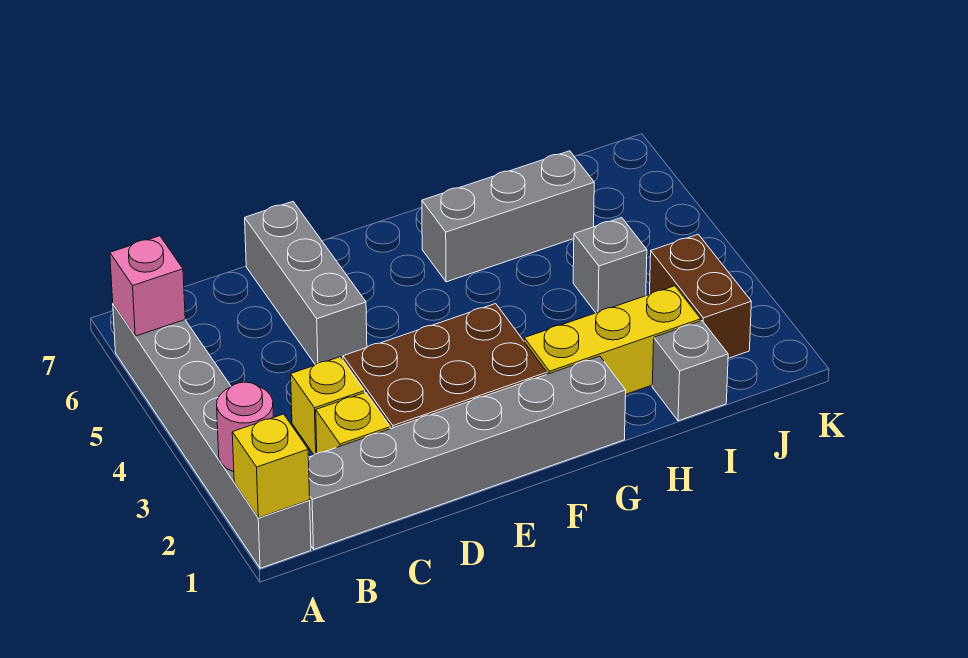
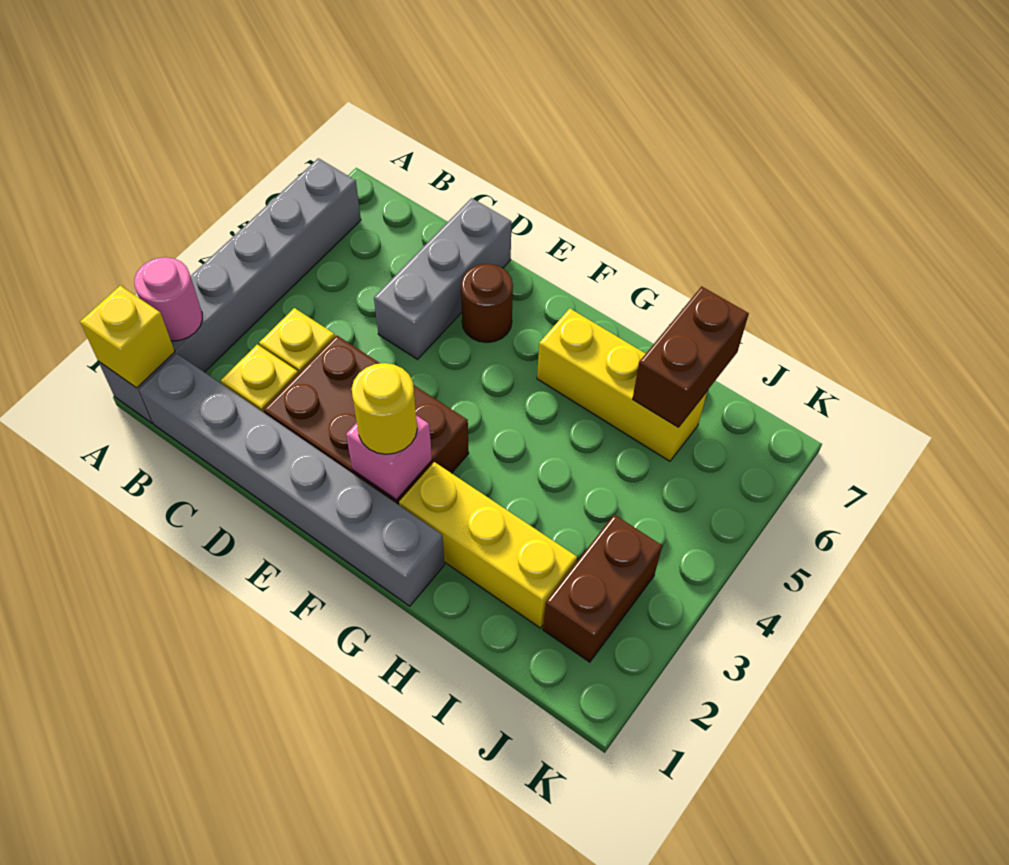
pink 1x1 brick [110,236,185,336] -> pink 1x1 brick moved to [346,416,432,500]
none -> brown 1x1 round brick [461,264,513,343]
none -> yellow 1x1 round brick [352,363,417,454]
grey 1x3 brick [422,151,594,282] -> yellow 1x3 brick [537,309,707,461]
grey 1x1 brick [652,321,728,421] -> none
grey 1x1 brick [573,218,647,313] -> none
none -> brown 1x2 brick [633,286,749,427]

